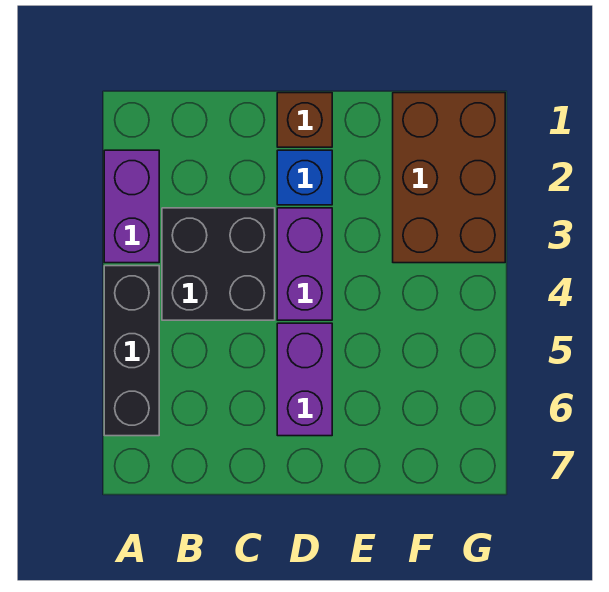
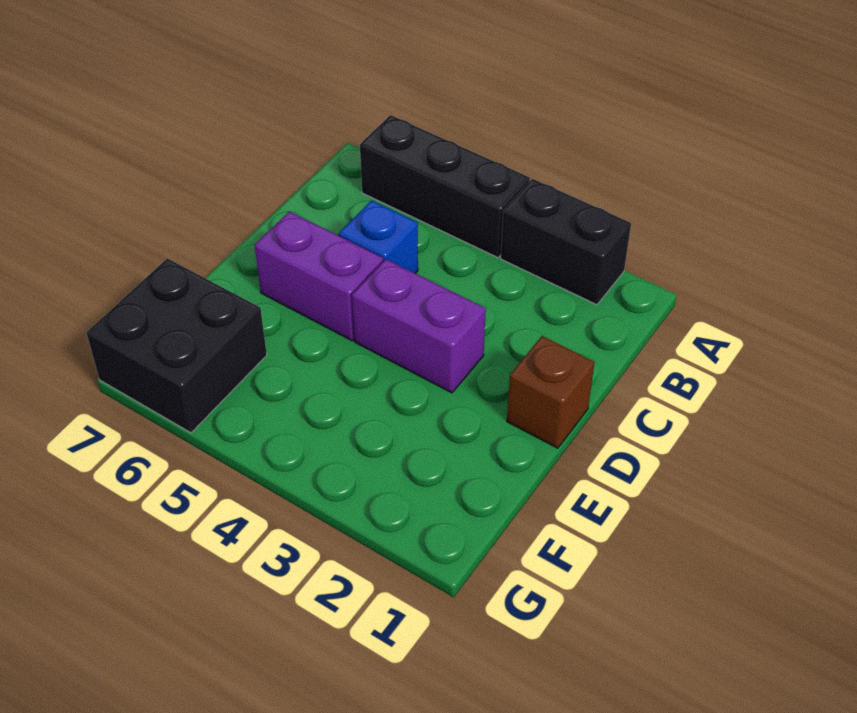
purple 1x2 brick [104,150,159,263] -> black 1x2 brick [501,179,631,305]
black 2x2 brick [162,208,275,320] -> black 2x2 brick moved to [87,258,267,433]
blue 1x1 brick [277,150,332,205] -> blue 1x1 brick moved to [339,200,418,273]
brown 2x3 brick [393,93,505,263] -> none

